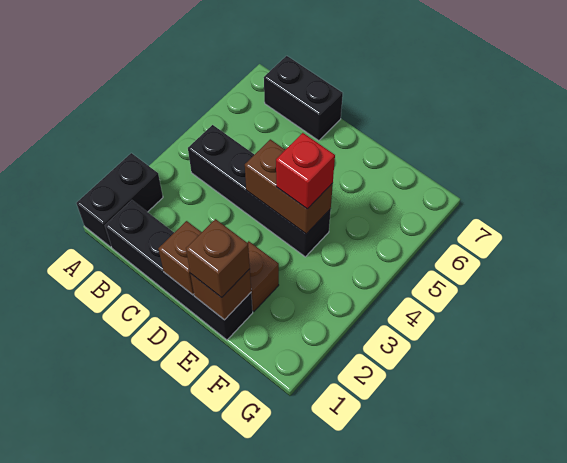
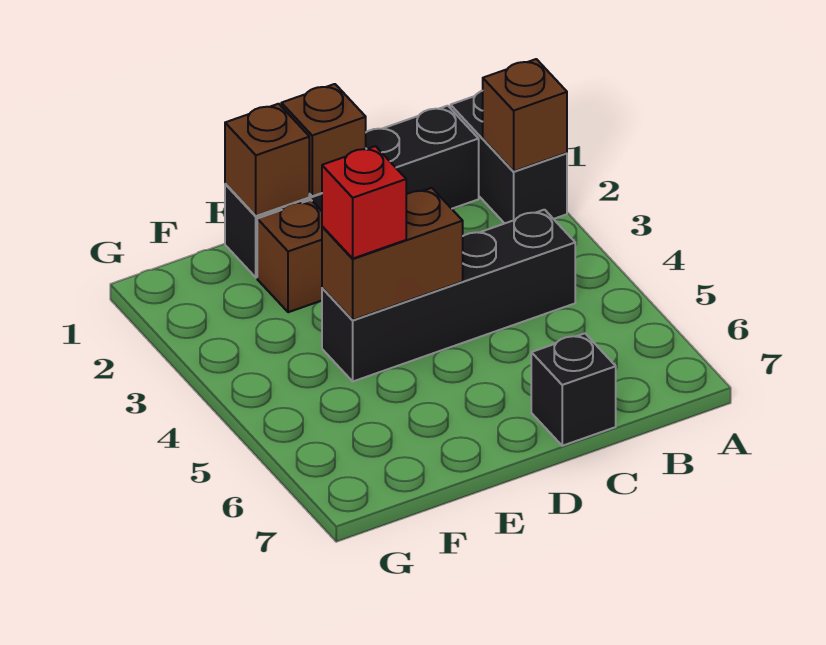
black 1x2 brick [264,56,343,141] -> black 1x1 brick [531,333,616,446]
brown 1x1 brick [186,219,250,298] -> brown 1x1 brick moved to [483,59,567,171]

